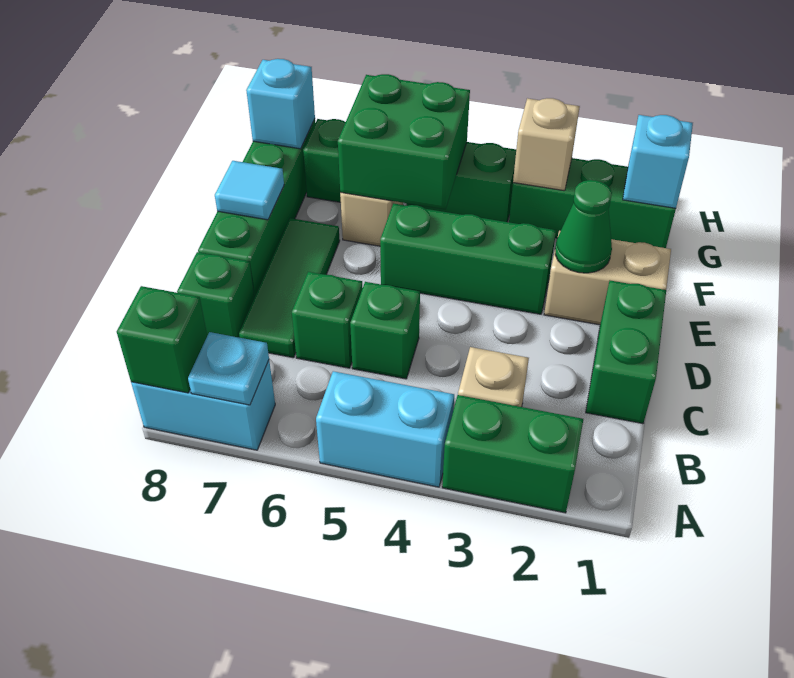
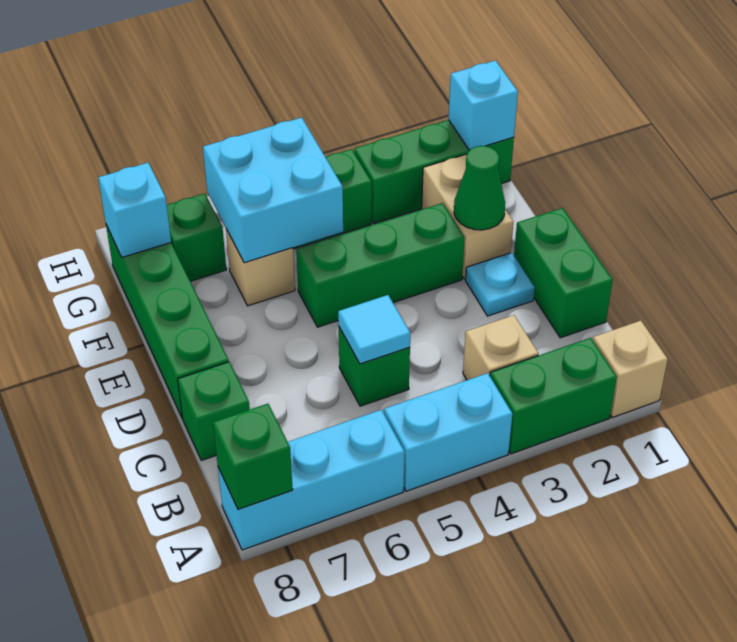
cyan 1x2 brick [131,361,275,450] -> cyan 1x3 brick [218,410,404,550]
cyan 1x1 plate [188,332,269,405] -> cyan 1x1 plate moved to [466,253,535,316]
green 1x1 brick [292,272,363,368] -> none
green 1x3 tile [239,218,340,358] -> none
tan 1x2 brick [544,231,671,325] -> tan 1x2 brick turned to [422,154,513,279]
cyan 1x1 tile [215,161,284,220] -> cyan 1x1 tile moved to [338,295,410,364]
green 2x2 brick [338,74,470,209] -> cyan 2x2 brick [203,117,343,263]
tan 1x1 brick [513,98,580,191] -> tan 1x1 brick moved to [593,321,668,418]

